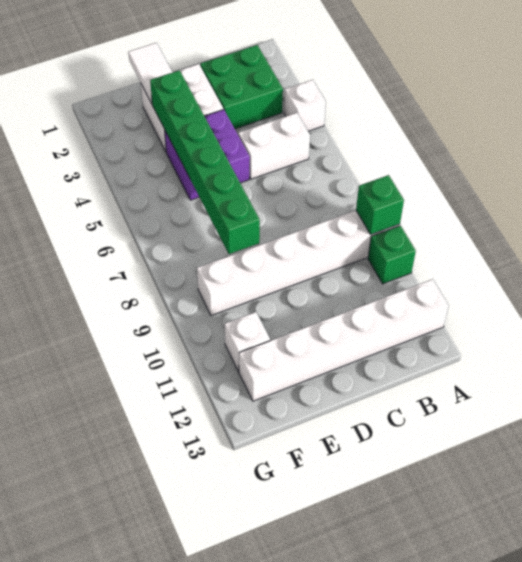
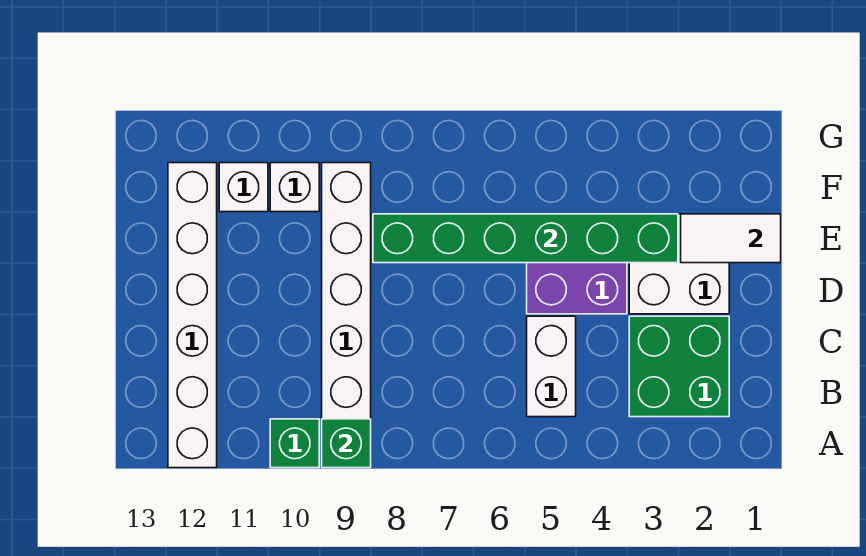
white 1x1 brick [284,80,326,131] -> white 1x1 brick moved to [270,163,319,212]

